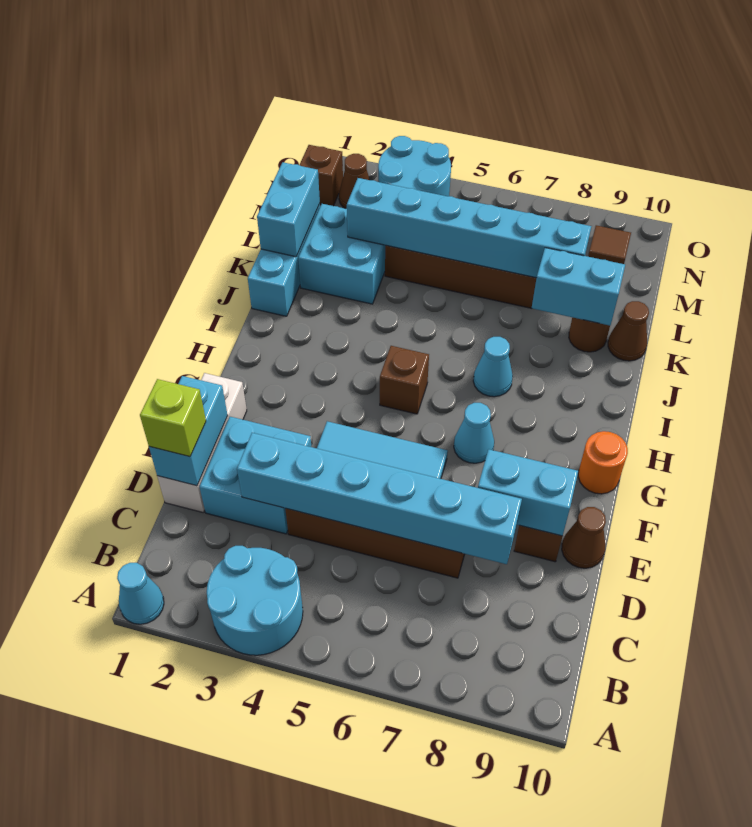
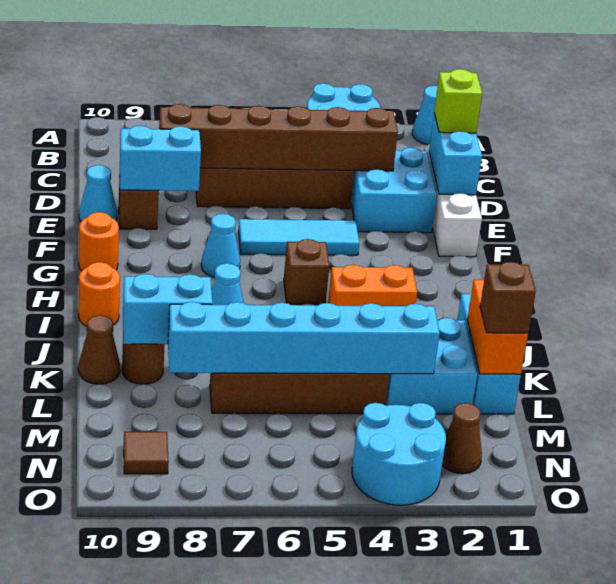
cyan 1x6 brick [237,433,522,564] -> brown 1x6 brick [159,104,398,171]
brown 1x1 cone [562,507,606,568] -> cyan 1x1 cone [79,165,117,221]
none -> orange 1x2 brick [328,265,417,306]
none -> orange 1x1 round brick [79,262,120,326]
cyan 1x2 brick [257,162,320,257] -> orange 1x2 brick [467,280,528,374]
brown 1x1 brick [300,145,343,206] -> brown 1x1 brick moved to [480,262,536,333]

